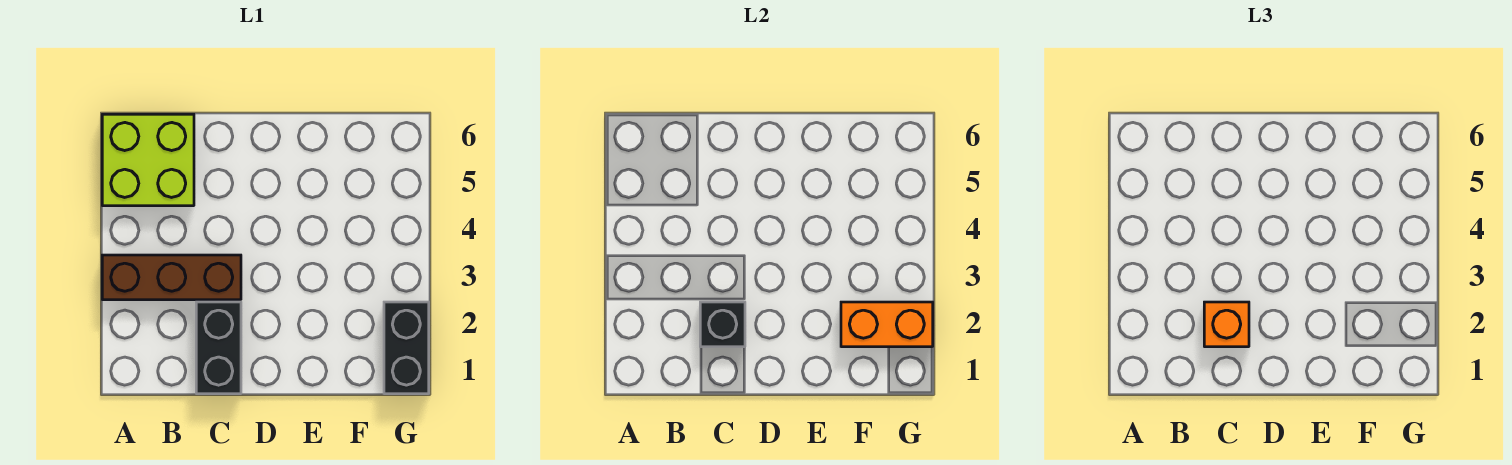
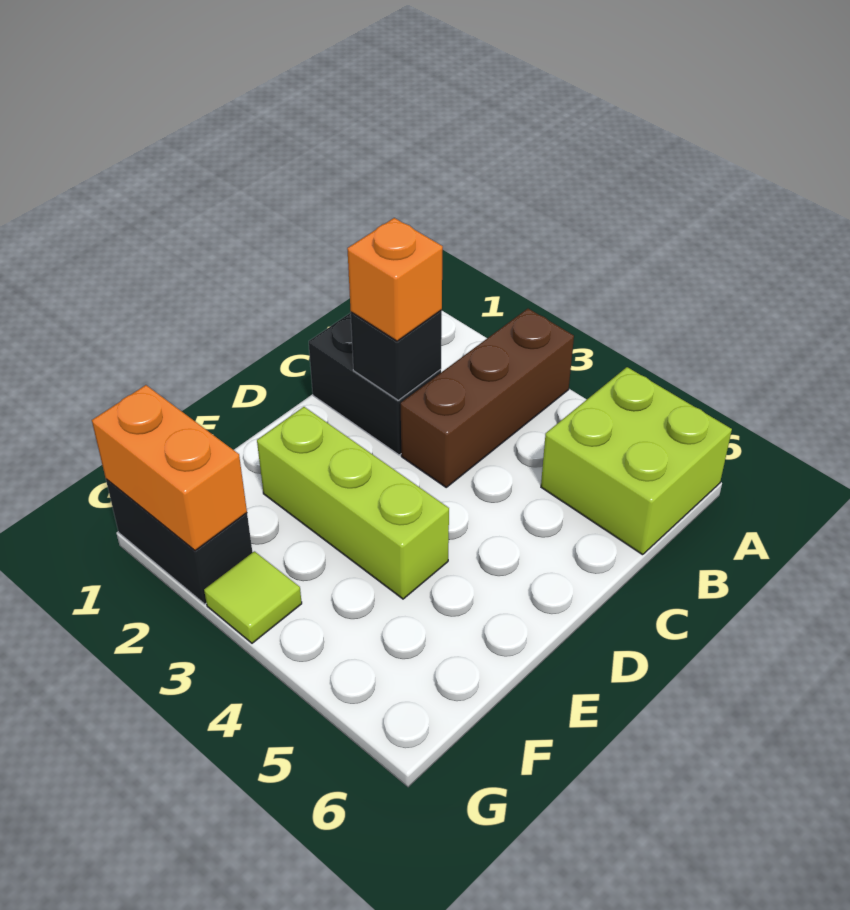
none -> lime 1x3 brick [257,407,449,599]
orange 1x2 brick [841,302,933,347] -> orange 1x2 brick turned to [92,385,247,551]
none -> lime 1x1 tile [204,551,302,643]

